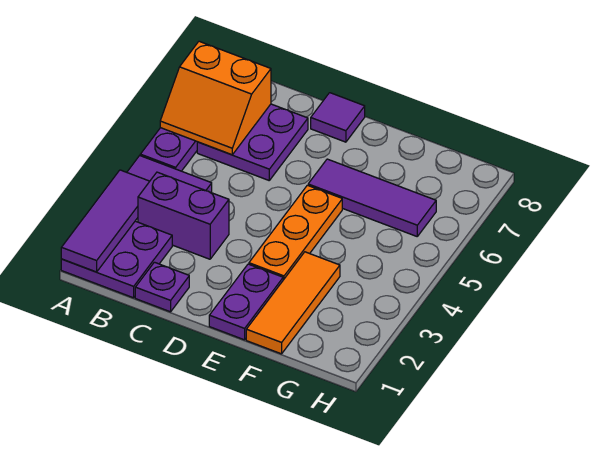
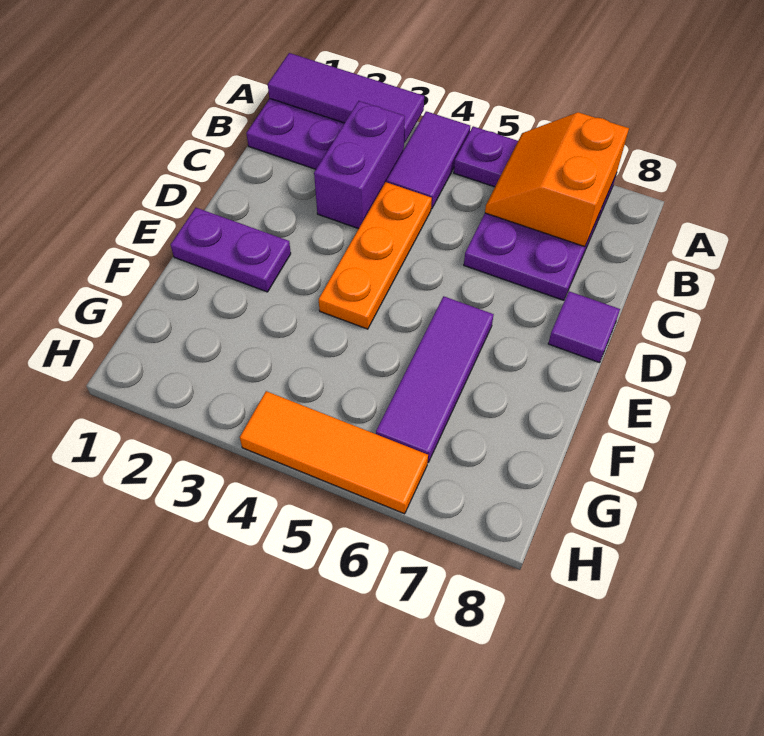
purple 1x1 plate [135,262,189,312] -> none
orange 1x3 plate [249,185,342,280] -> orange 1x3 plate turned to [319,182,432,329]
orange 1x3 tile [246,252,340,354] -> orange 1x3 tile moved to [240,391,428,514]

